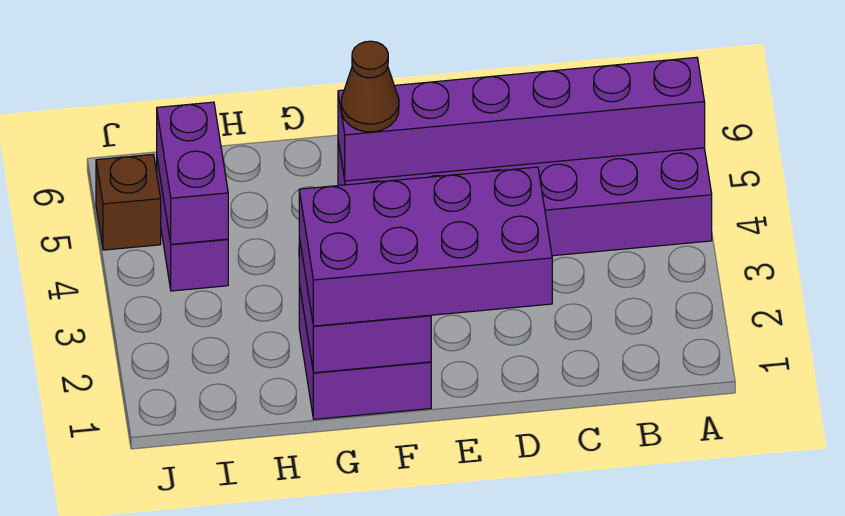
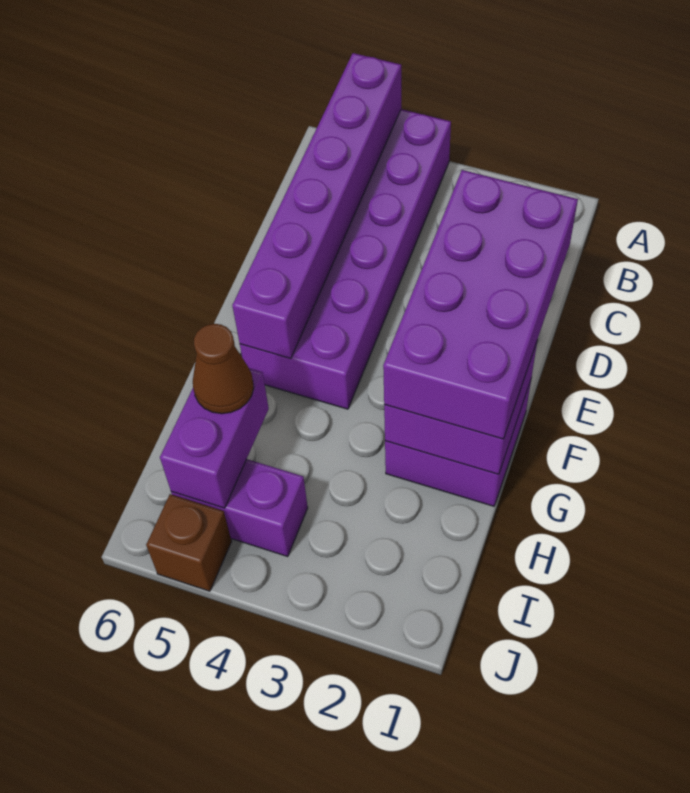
brown 1x1 cone [341,41,399,132] -> brown 1x1 cone moved to [193,324,254,414]
purple 1x2 brick [157,102,228,244] -> purple 1x2 brick turned to [160,368,269,508]

